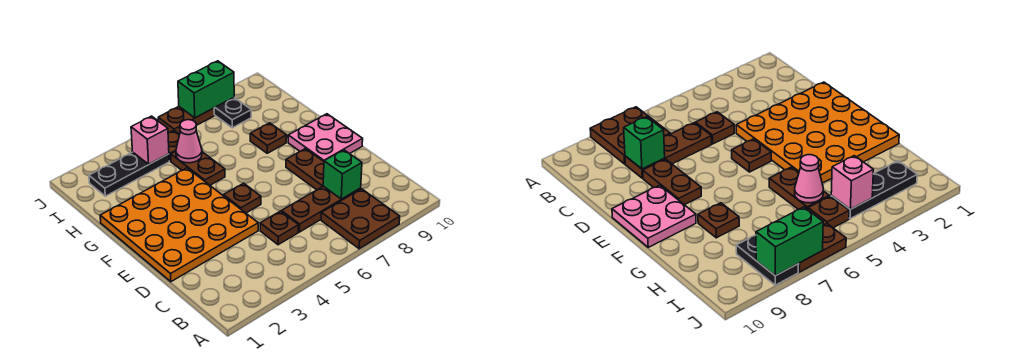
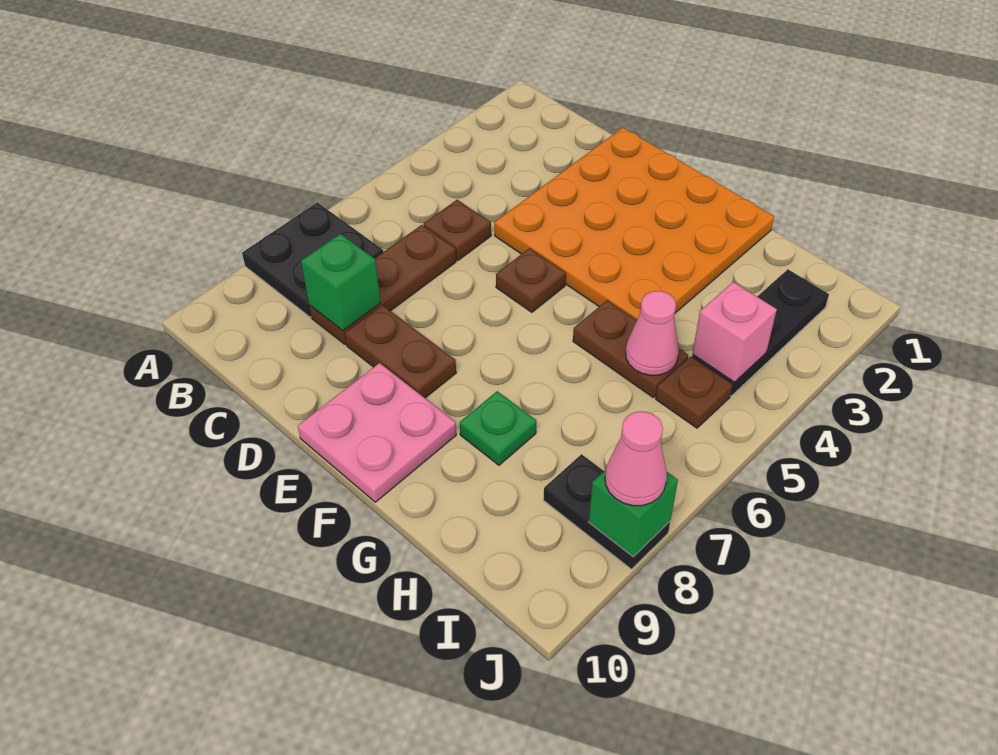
brown 2x2 plate [321,189,400,249] -> black 2x2 plate [242,202,383,317]
brown 1x1 plate [250,123,287,153] -> green 1x1 plate [460,391,536,465]
brown 1x2 plate [158,107,214,135] -> none
green 1x2 brick [178,61,234,118] -> green 1x1 brick [589,470,678,557]
none -> pink 1x1 cone [605,411,667,506]

